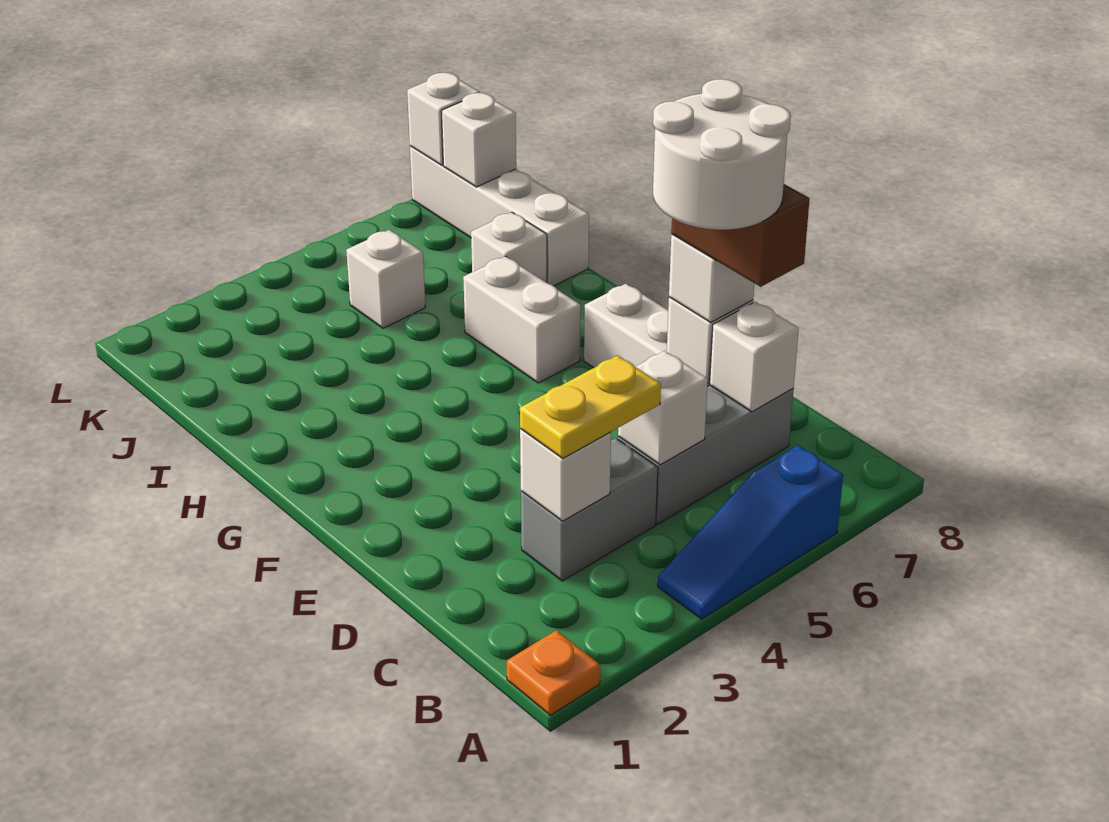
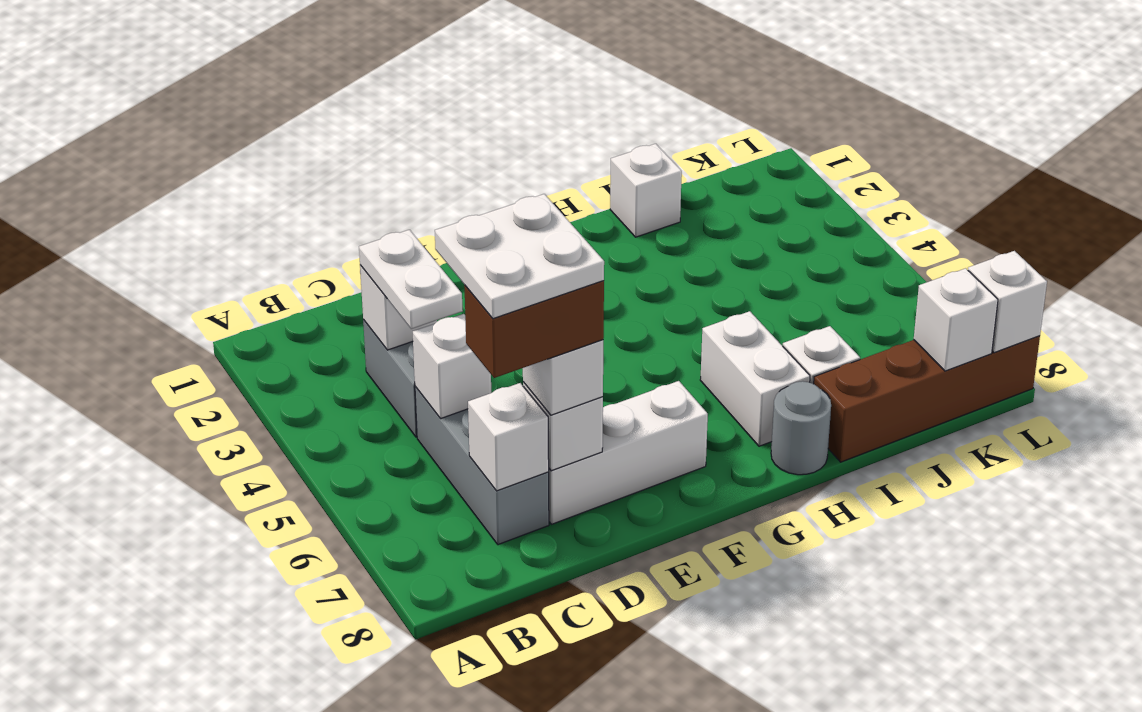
orange 1x1 plate [507,630,600,715] -> none
blue 1x3 slope [658,445,843,619] -> none
yellow 1x2 plate [520,355,661,458] -> white 1x2 plate [359,230,463,329]
white 2x2 round brick [653,79,791,230] -> white 2x2 plate [435,194,604,319]
white 1x2 brick [463,256,581,383] -> white 1x2 brick turned to [700,311,810,446]
none -> grey 1x1 round brick [771,381,831,475]
white 1x4 brick [410,146,589,286] -> brown 1x4 brick [814,336,1040,462]
white 1x1 brick [346,230,425,328] -> white 1x1 brick moved to [610,144,682,237]

